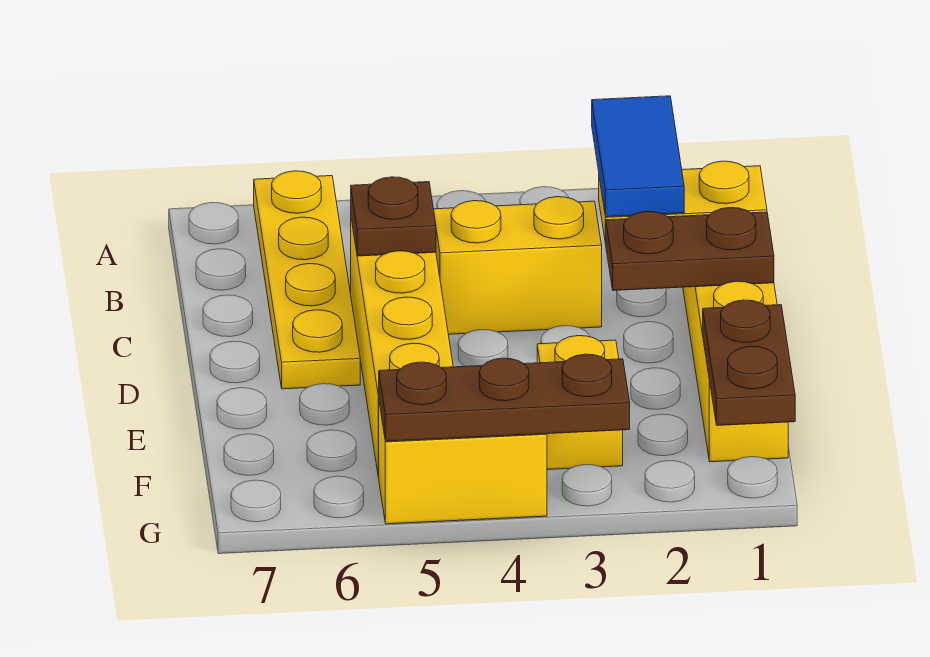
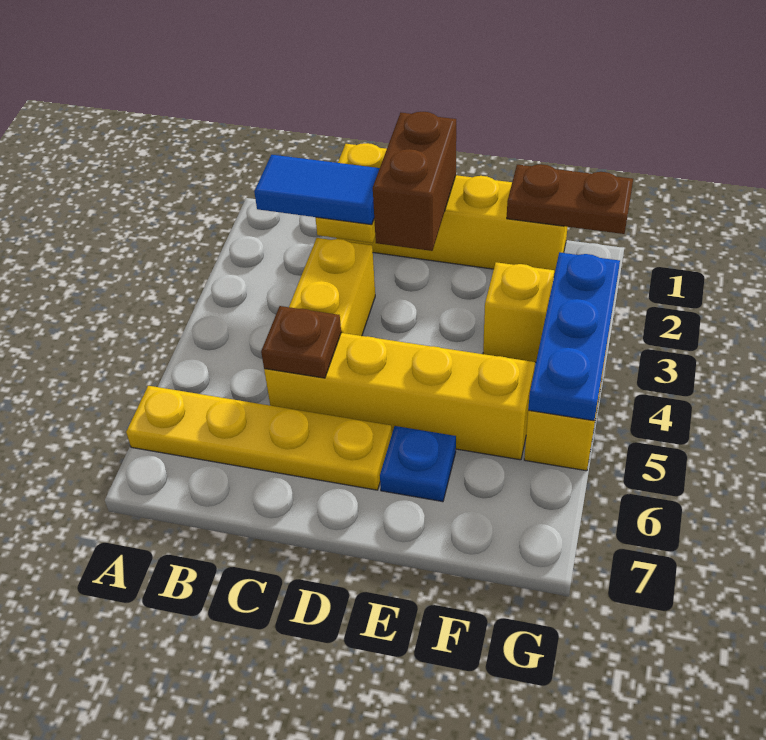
brown 1x2 plate [606,208,774,291] -> brown 1x2 brick [373,112,456,251]
none -> blue 1x1 plate [380,426,456,502]
brown 1x3 plate [379,354,630,441] -> blue 1x3 plate [528,252,620,421]

